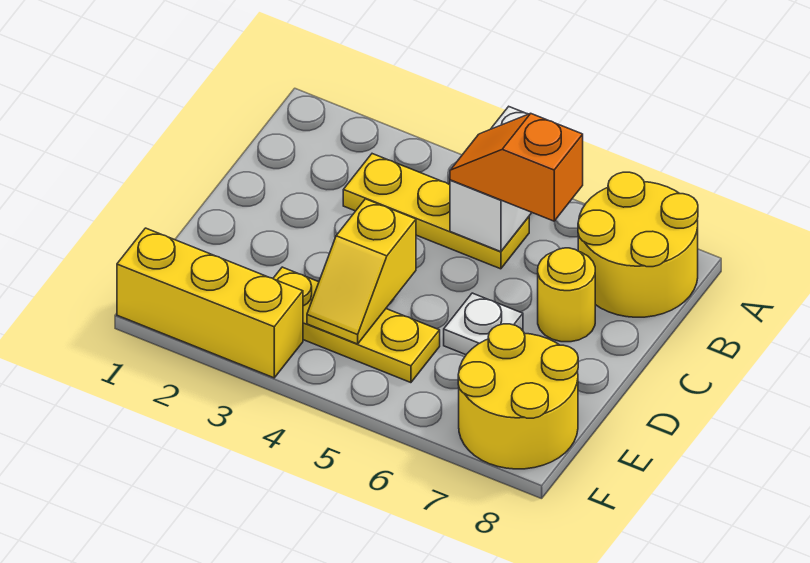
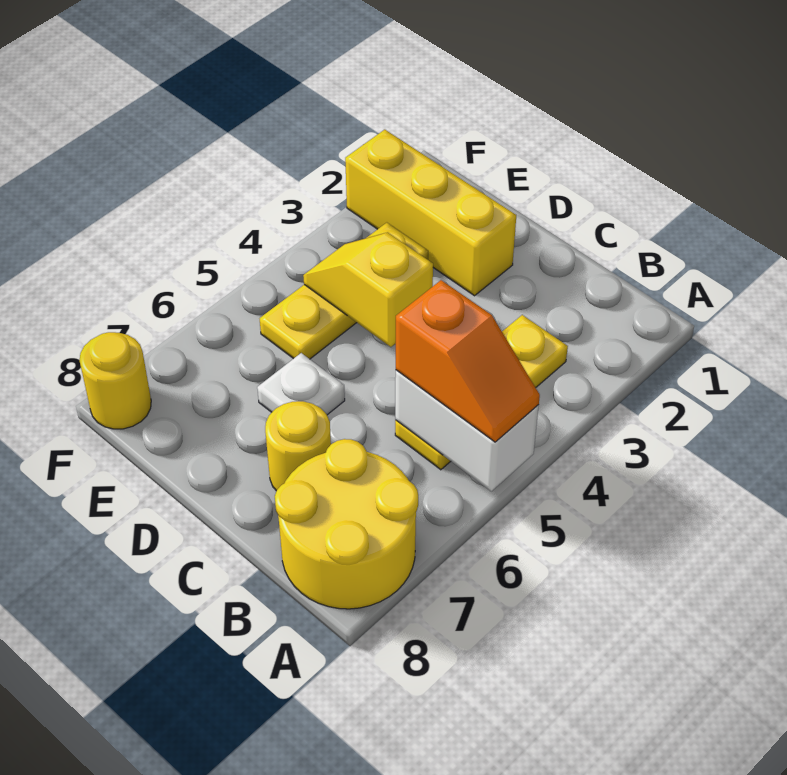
orange 1x2 slope [450,114,583,221] -> orange 1x2 slope turned to [396,280,540,442]
yellow 2x2 round brick [458,324,578,469] -> yellow 1x1 round brick [80,332,151,429]
yellow 1x3 brick [117,228,303,378] -> yellow 1x3 brick turned to [345,130,516,296]

